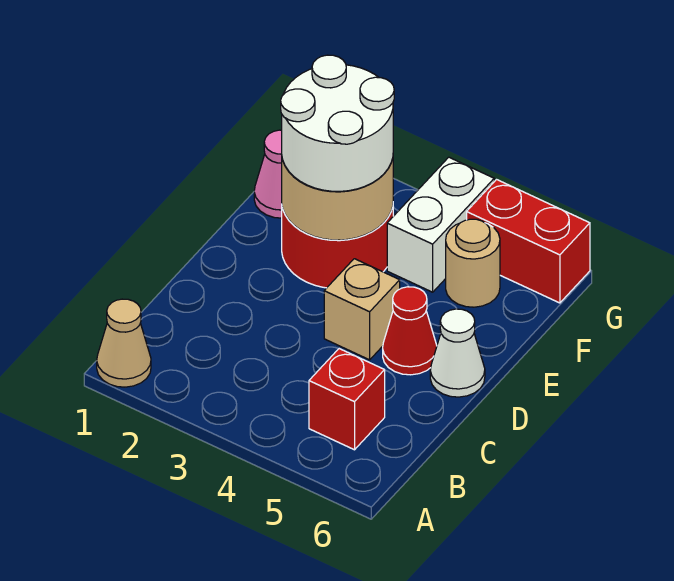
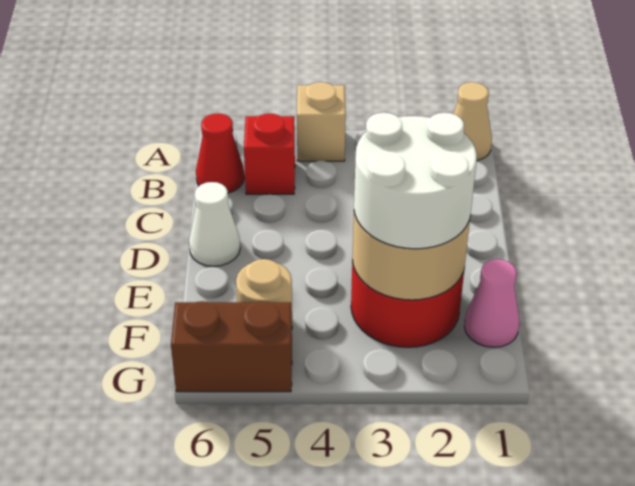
tan 1x1 brick [324,259,400,360] -> tan 1x1 brick moved to [297,82,346,161]
red 1x1 cone [383,287,437,375] -> red 1x1 cone moved to [196,113,244,193]
white 1x2 brick [387,157,494,292] -> none
red 1x2 brick [467,180,590,303] -> brown 1x2 brick [171,301,292,392]

